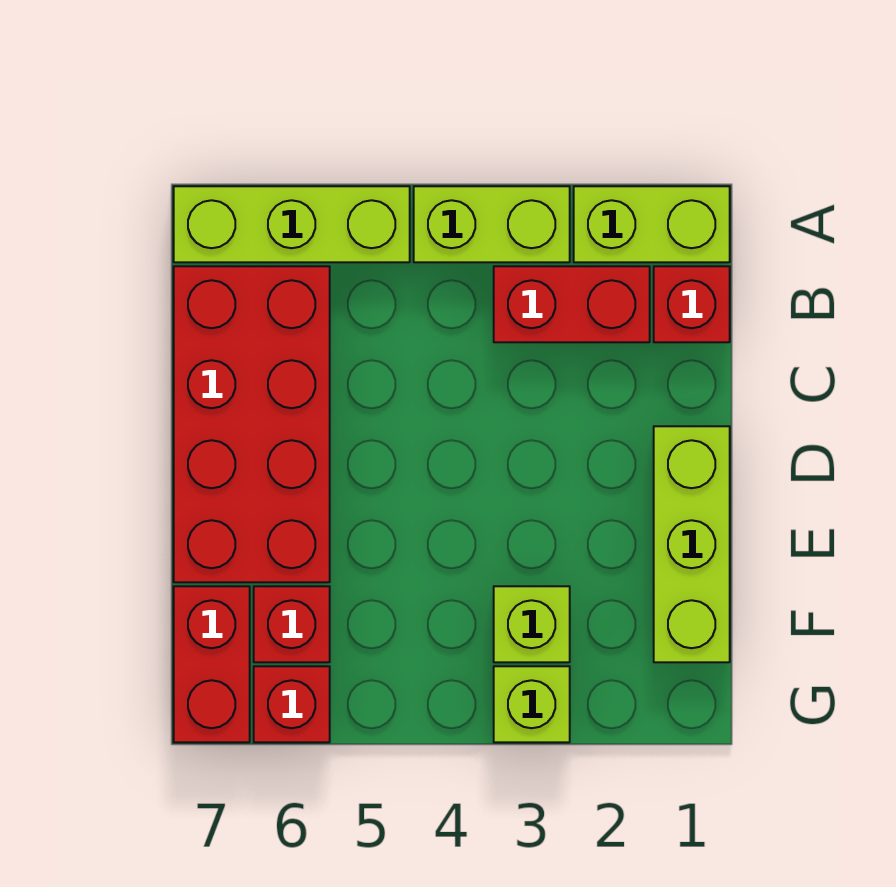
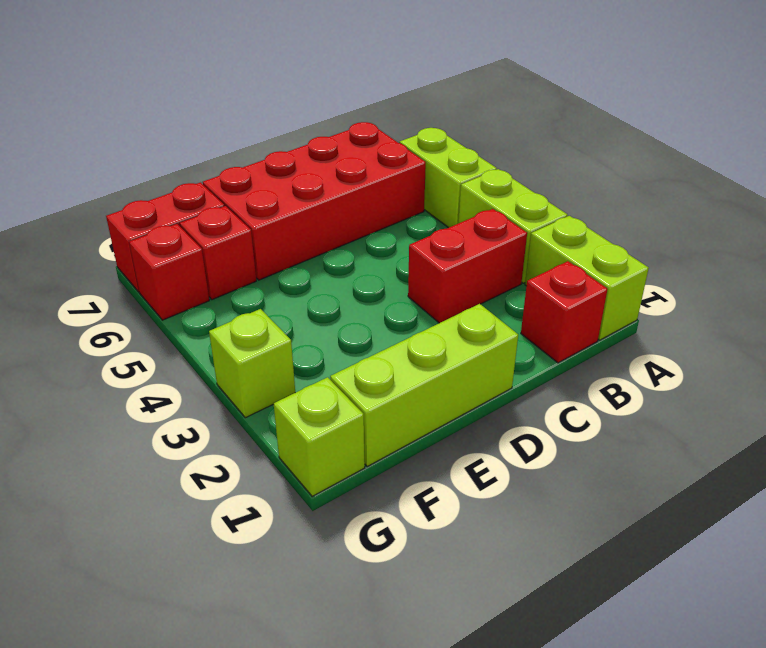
lime 1x3 brick [174,186,410,262] -> lime 1x2 brick [399,128,497,228]
red 1x2 brick [494,266,650,342] -> red 1x2 brick turned to [408,209,527,323]
lime 1x1 brick [494,586,570,662] -> lime 1x1 brick moved to [274,377,365,496]

